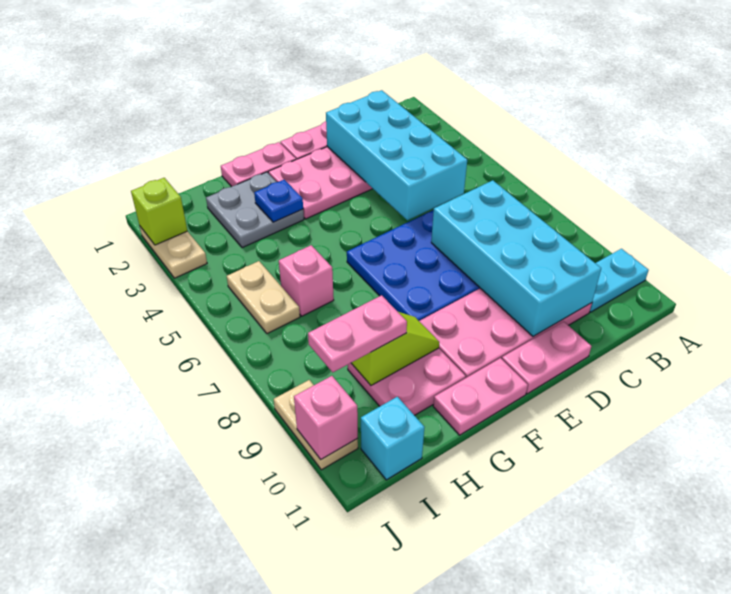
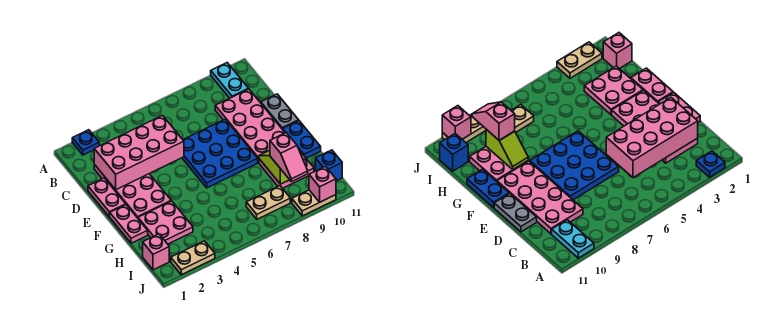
cyan 2x4 brick [326,90,467,220] -> pink 2x4 brick [94,116,184,190]
cyan 2x4 brick [431,180,601,337] -> none
pink 1x2 plate [502,321,592,394] -> grey 1x2 plate [261,94,299,129]
pink 1x2 plate [433,358,528,435] -> blue 1x2 plate [282,121,321,158]
grey 2x2 plate [206,172,304,248] -> pink 2x2 plate [138,201,193,244]
blue 1x1 plate [254,180,303,222] -> blue 1x1 plate moved to [72,130,99,155]
pink 1x1 brick [279,245,334,316] -> pink 1x1 brick moved to [143,234,169,270]
pink 1x2 plate [308,295,407,372] -> pink 1x2 slope [270,133,308,182]
tan 1x2 plate [227,261,300,334] -> tan 1x2 plate moved to [246,186,290,219]
cyan 1x1 brick [361,397,424,480] -> blue 1x1 brick [315,150,342,181]
lime 1x1 brick [131,178,187,245] -> none

